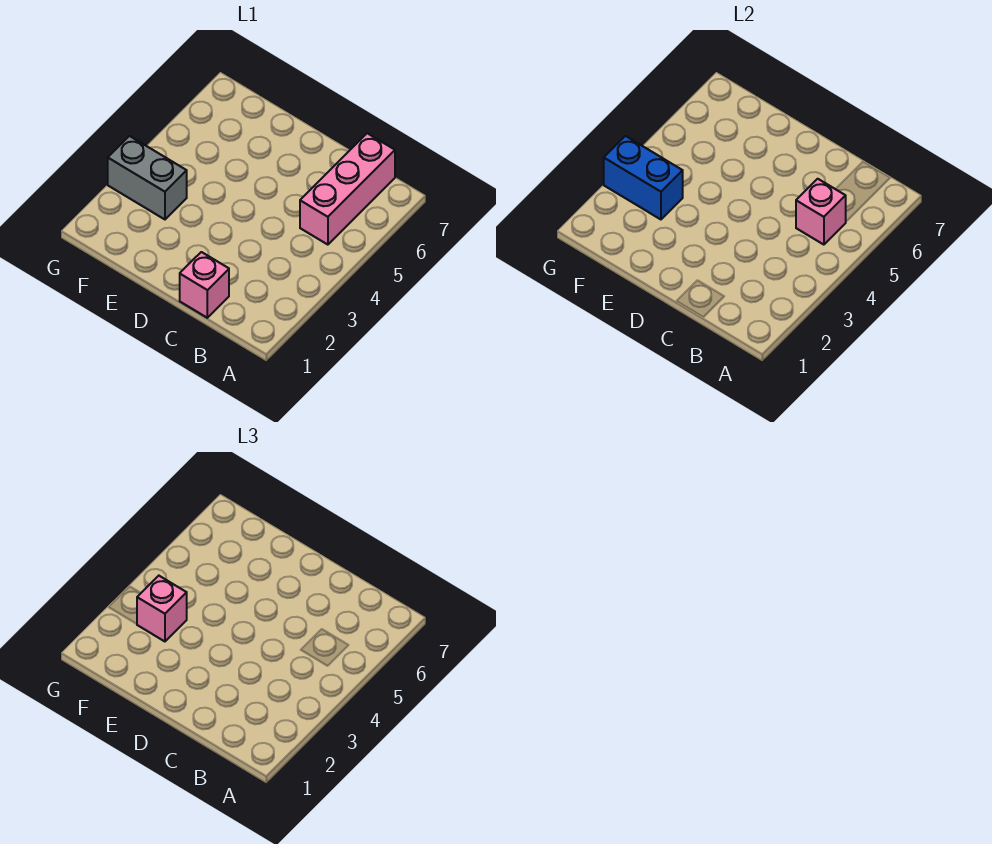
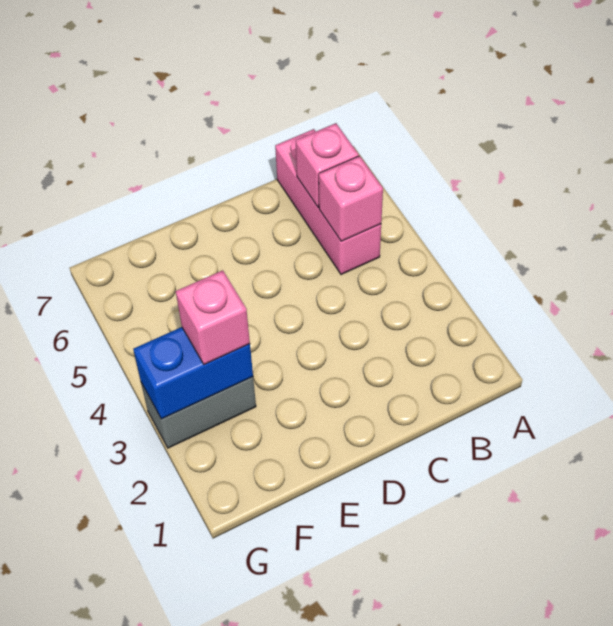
pink 1x1 brick [180,252,229,318] -> pink 1x1 brick moved to [296,123,359,208]

